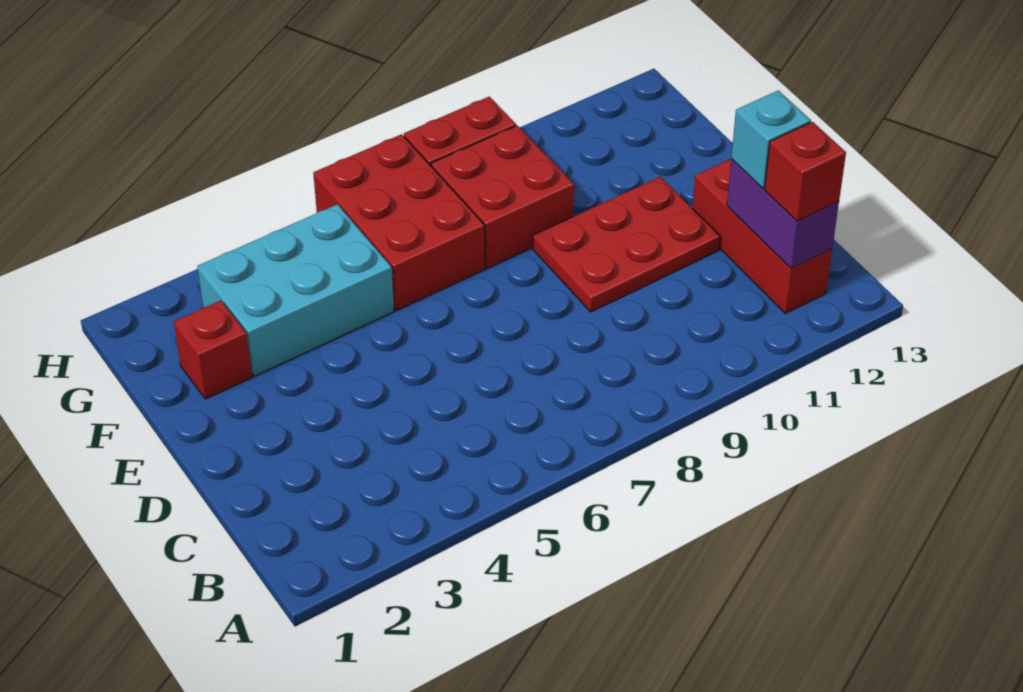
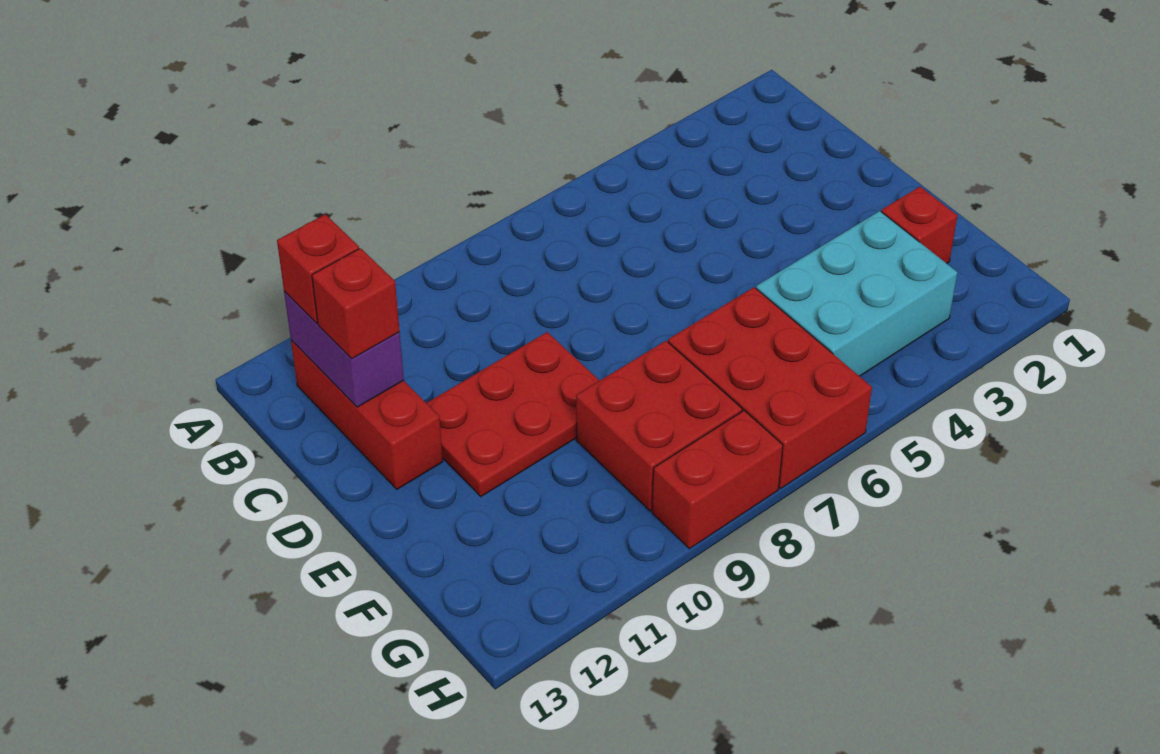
cyan 1x1 brick [731,91,811,188] -> red 1x1 brick [312,248,400,359]

